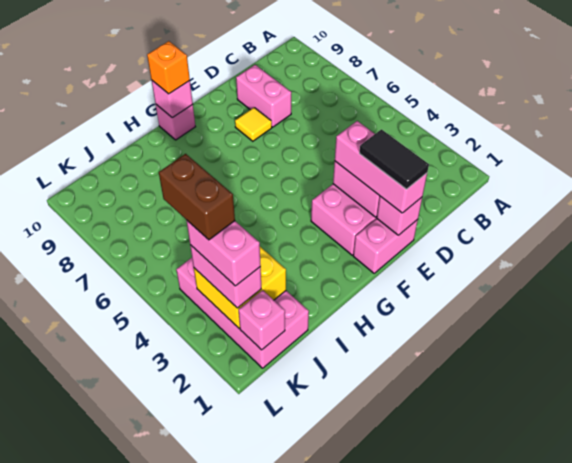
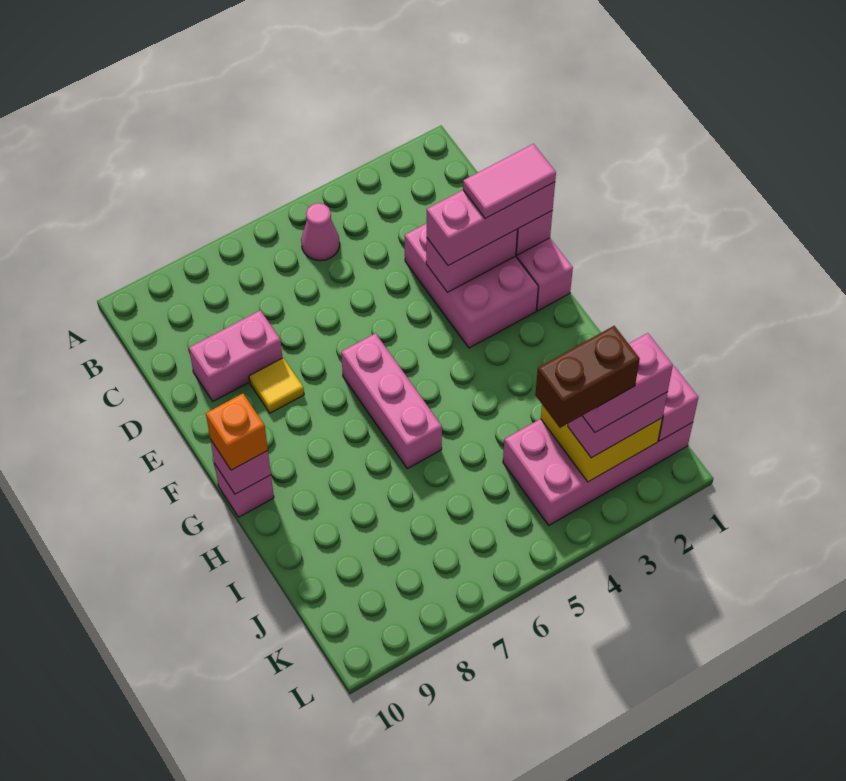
none -> pink 1x1 cone [301,203,340,261]
black 1x2 tile [359,129,429,189] -> pink 1x2 tile [463,144,556,218]
none -> pink 1x3 brick [341,333,442,469]

